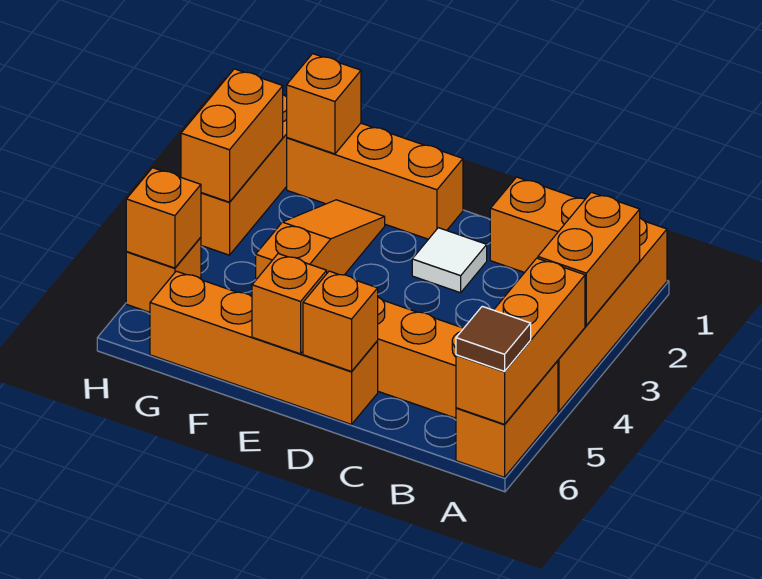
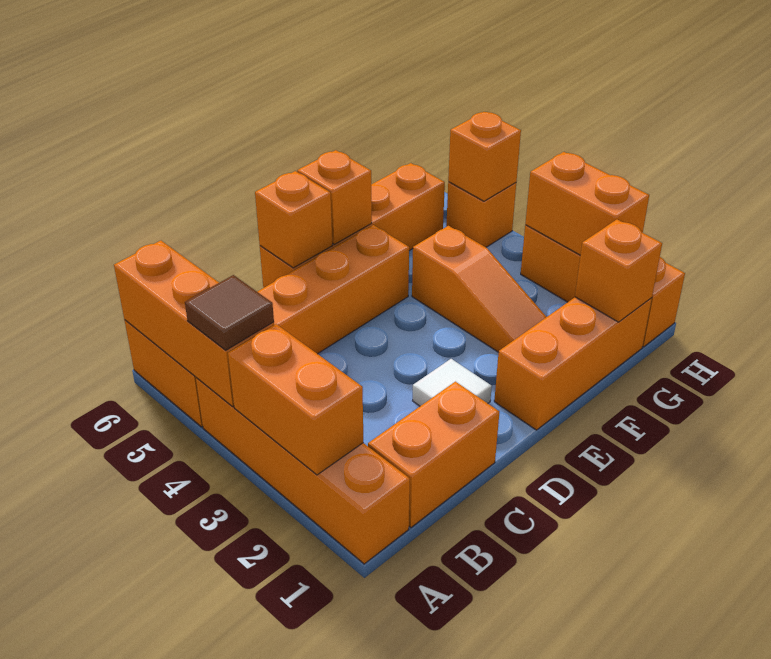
brown 1x1 tile [456,306,531,371] -> brown 1x1 tile moved to [185,275,274,350]

